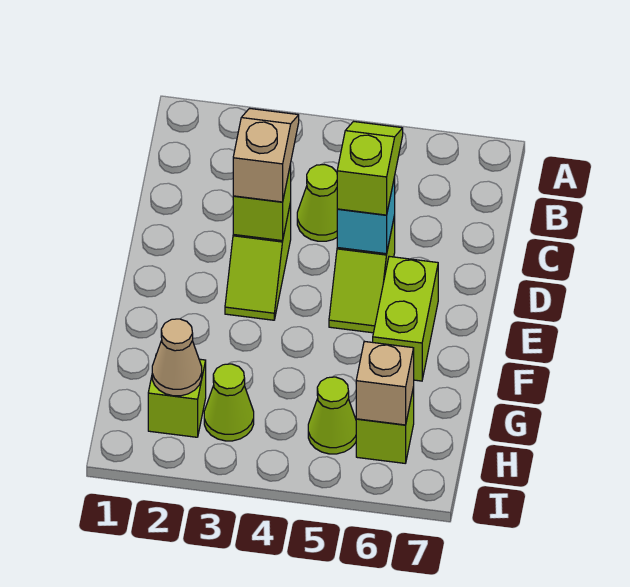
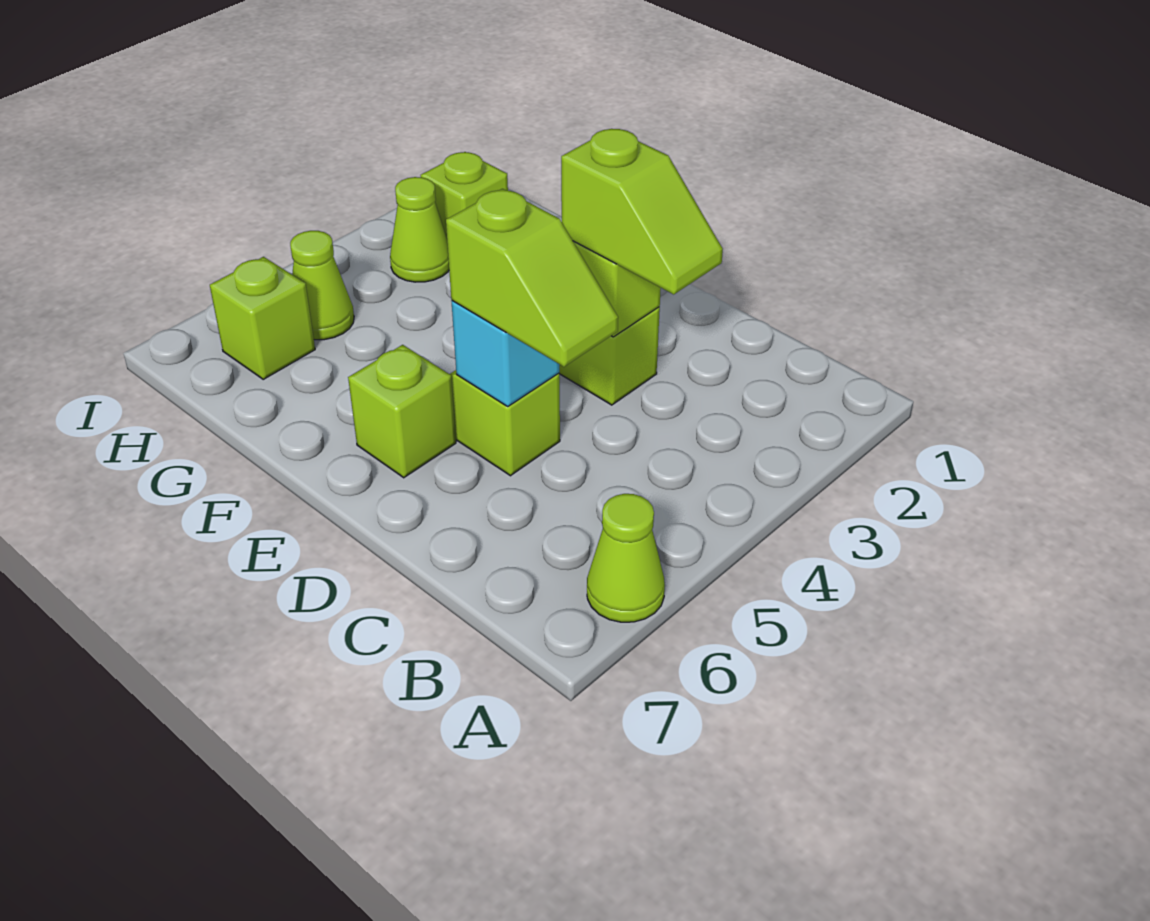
tan 1x2 slope [233,108,299,202] -> lime 1x2 slope [561,129,723,294]
lime 1x1 cone [297,165,337,241] -> lime 1x1 cone moved to [587,494,665,622]
lime 1x2 brick [373,256,438,381] -> lime 1x1 brick [348,345,456,478]
tan 1x1 cone [152,319,202,396] -> none
tan 1x1 brick [356,341,414,425] -> none

